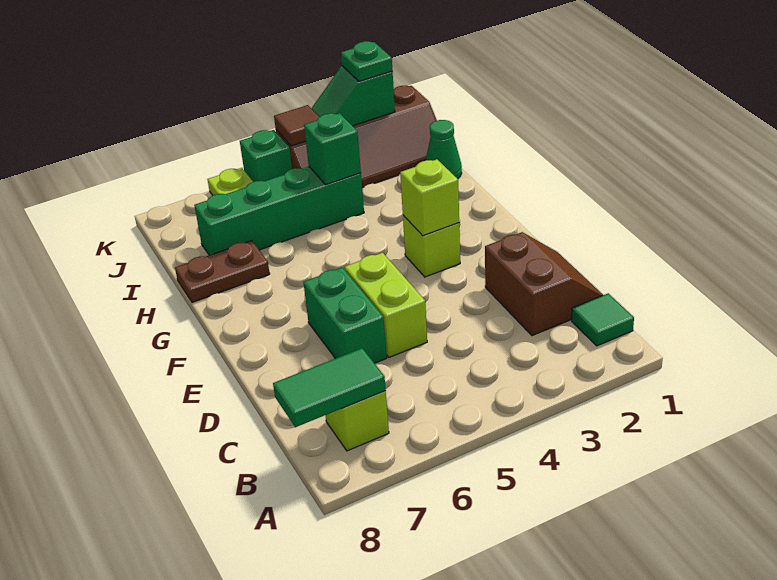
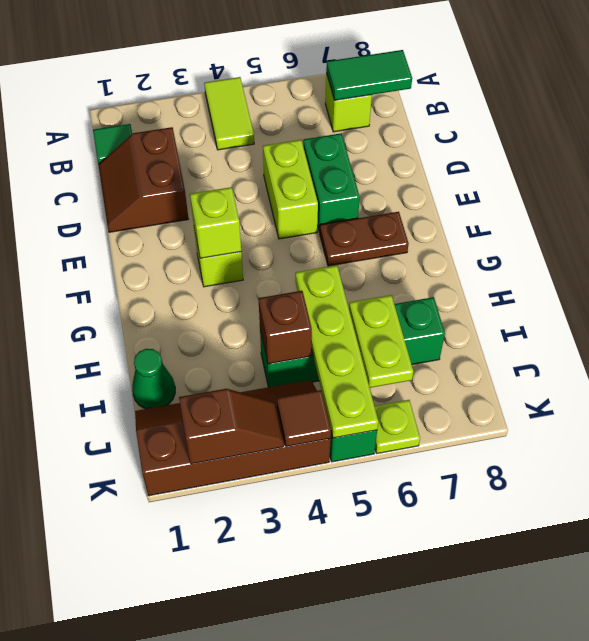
none -> lime 1x2 tile [204,77,254,150]
none -> lime 1x4 plate [295,265,378,438]
brown 1x2 plate [175,241,270,302] -> brown 1x2 plate moved to [320,212,409,266]
green 1x1 brick [304,113,361,185] -> brown 1x1 brick [258,291,312,364]
none -> lime 1x2 plate [349,295,413,388]
green 1x2 slope [311,66,395,126] -> brown 1x2 slope [179,389,284,464]
green 1x1 plate [341,41,393,81] -> none

